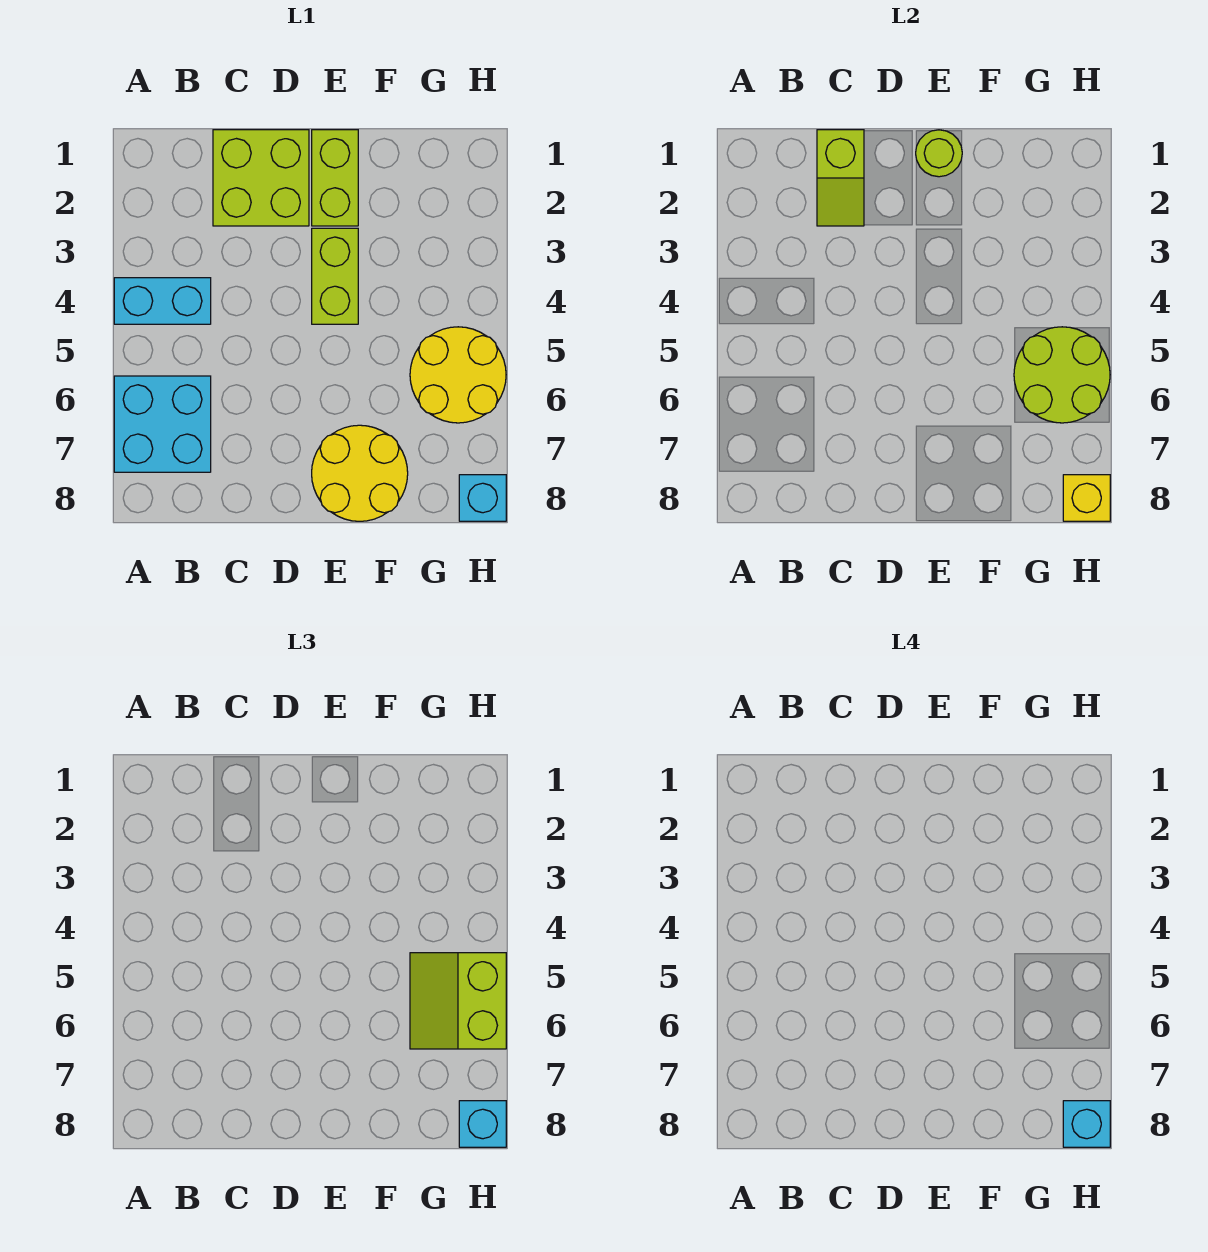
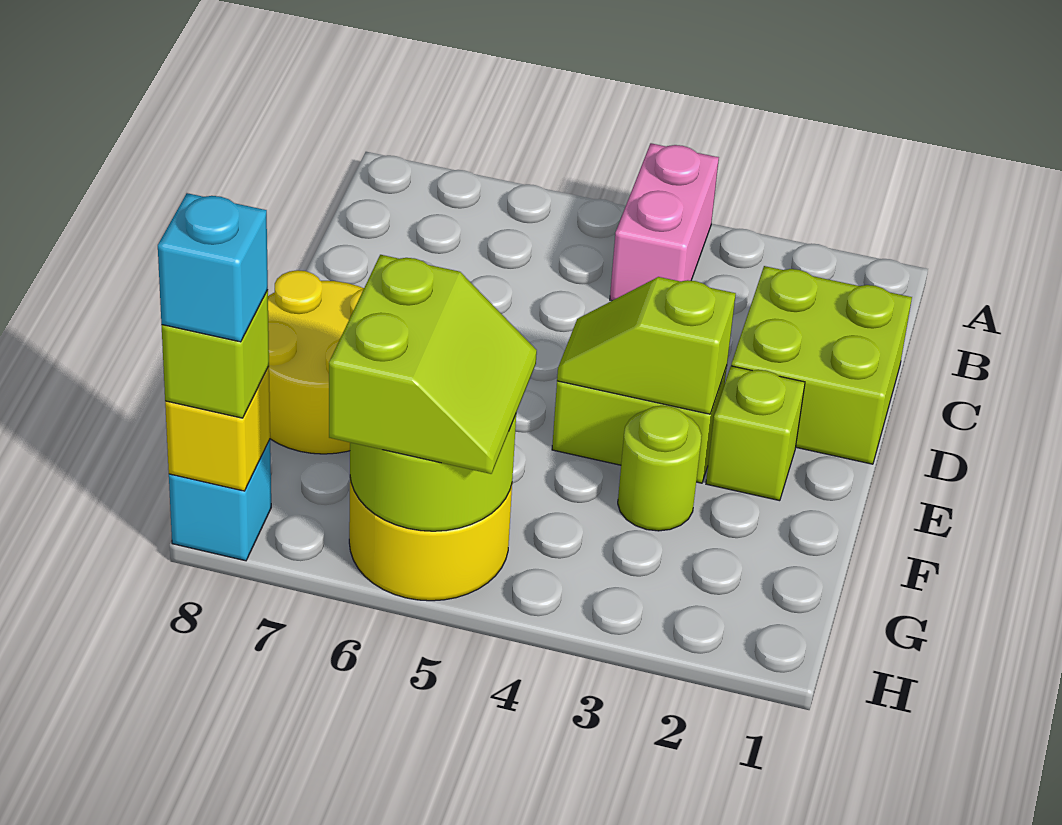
cyan 1x2 brick [114,278,211,324] -> pink 1x2 brick [610,143,719,301]
cyan 2x2 brick [114,376,211,472] -> none
lime 1x2 slope [817,130,864,226] -> lime 1x2 slope moved to [557,277,736,414]
lime 1x2 brick [312,130,358,226] -> lime 1x1 brick [706,366,805,501]
lime 1x1 round brick [916,130,962,177] -> lime 1x1 round brick moved to [618,406,702,531]
lime 2x2 slope [410,953,506,1049] -> lime 2x2 slope turned to [329,255,537,474]
cyan 1x1 brick [459,1101,506,1147] -> lime 1x1 brick [162,290,269,418]

